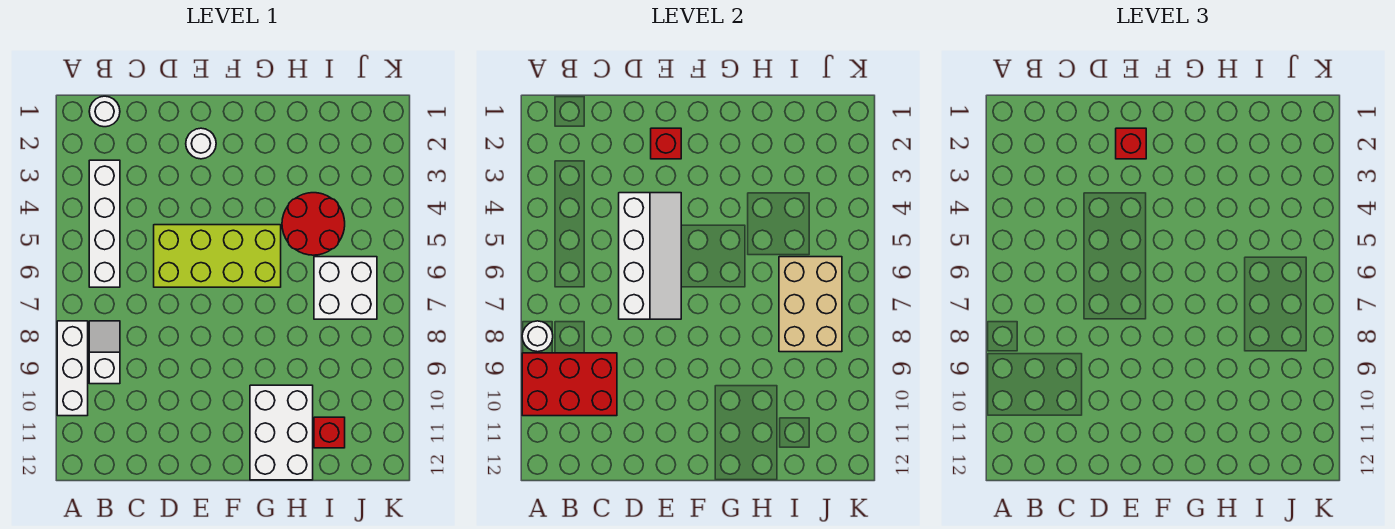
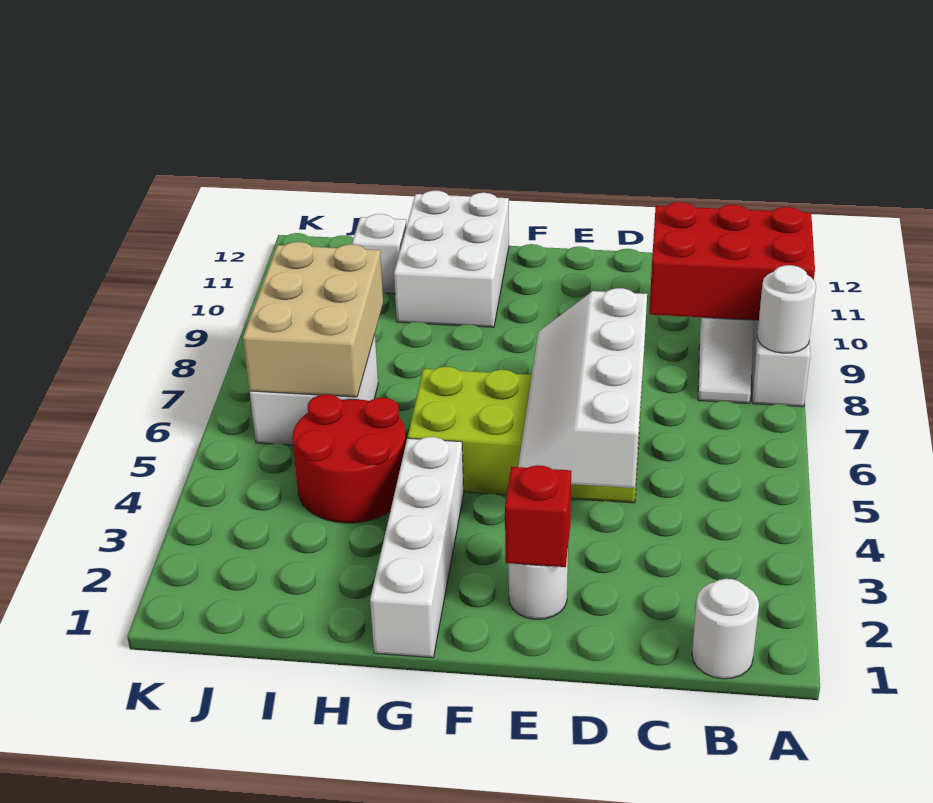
white 1x4 brick [89,160,120,287] -> white 1x4 brick moved to [370,437,464,658]
red 1x1 brick [1116,128,1146,159] -> none
red 1x1 brick [314,417,345,448] -> white 1x1 brick [352,214,407,293]

